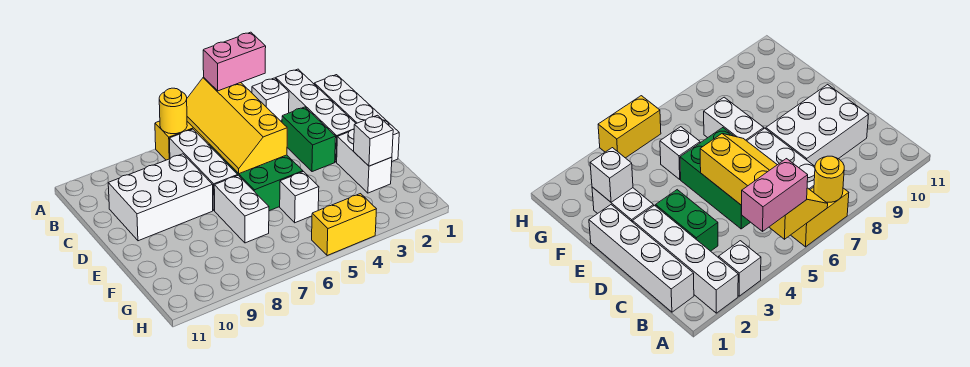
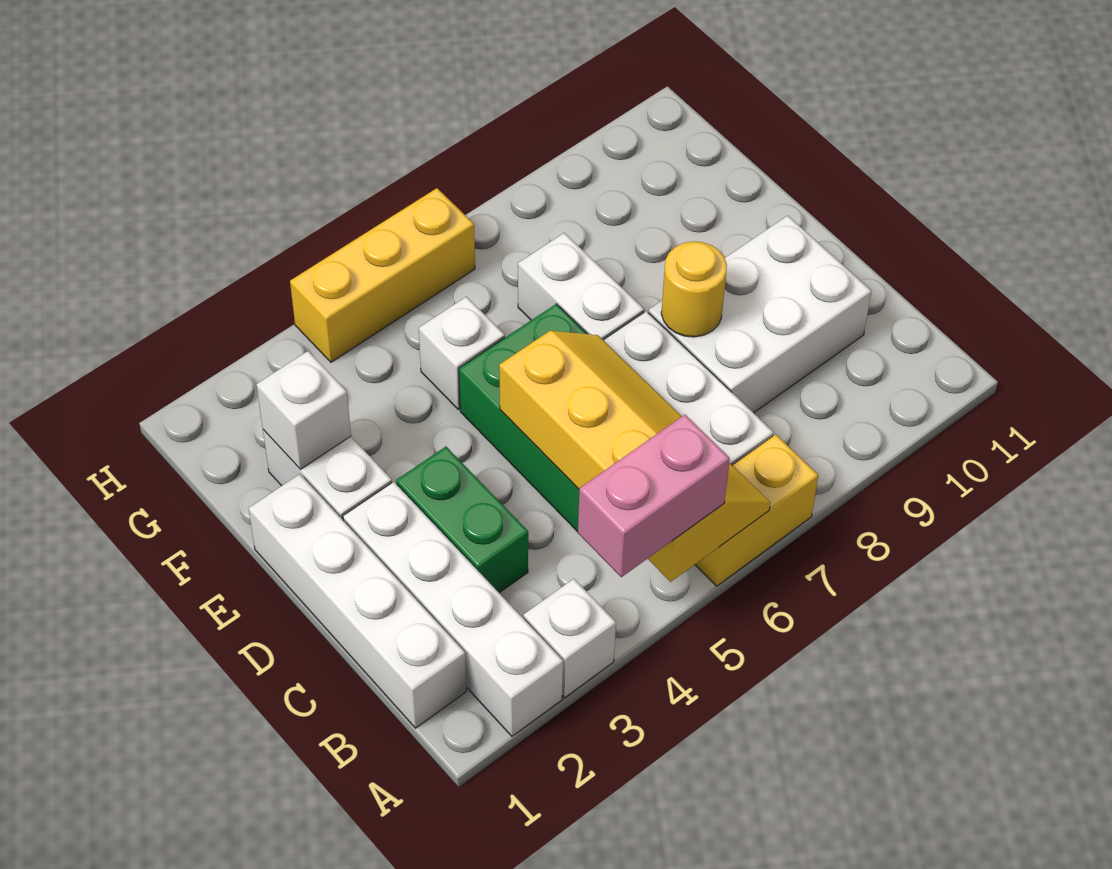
yellow 1x1 round brick [159,88,187,134] -> yellow 1x1 round brick moved to [661,241,727,337]
yellow 1x2 brick [312,194,376,256] -> yellow 1x3 brick [290,188,475,362]

